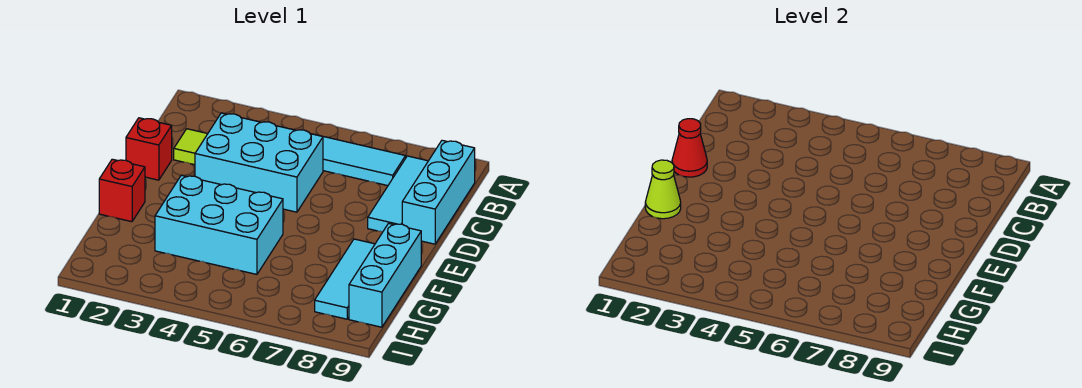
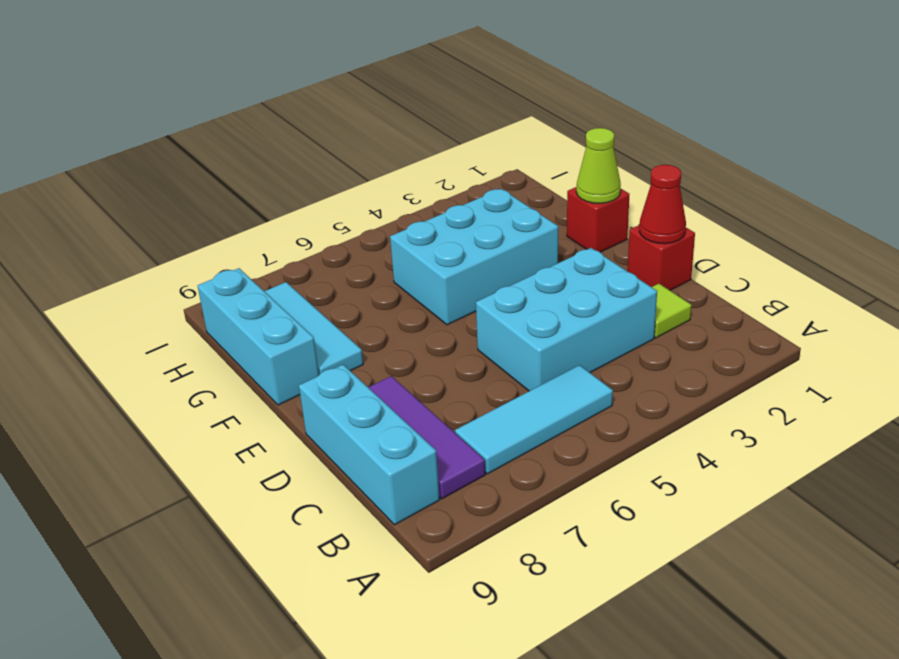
cyan 1x3 tile [368,156,428,232] -> purple 1x3 tile [368,376,485,499]

